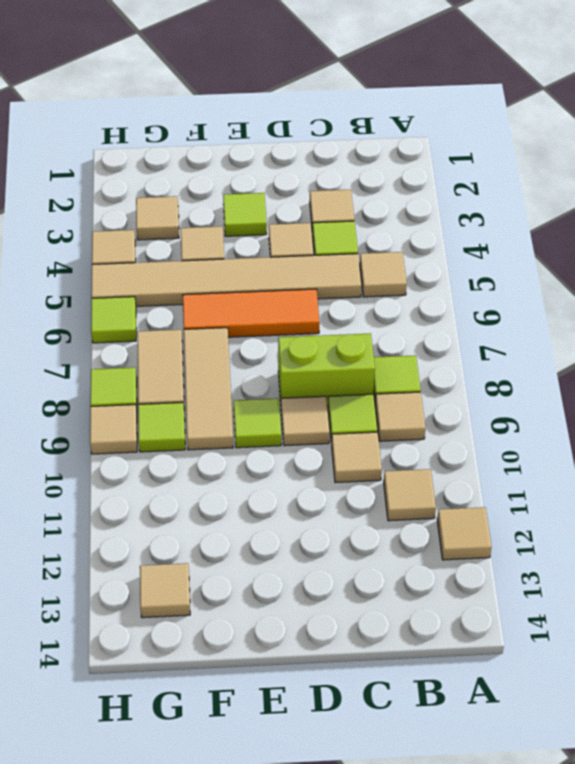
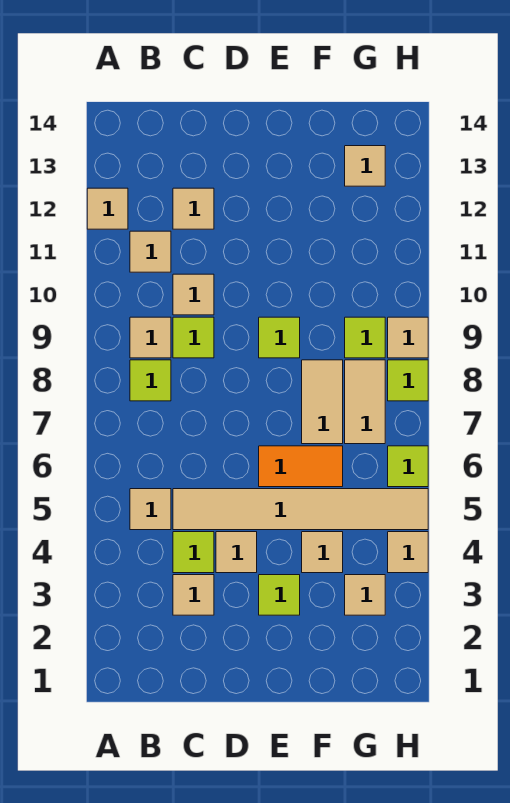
lime 1x2 brick [278,333,375,406] -> none
orange 1x3 tile [183,289,320,337] -> orange 1x2 tile [259,446,343,487]
tan 1x1 tile [281,396,329,446] -> tan 1x1 tile moved to [173,188,214,229]
tan 1x3 tile [184,328,233,450] -> tan 1x2 tile [302,360,343,444]

